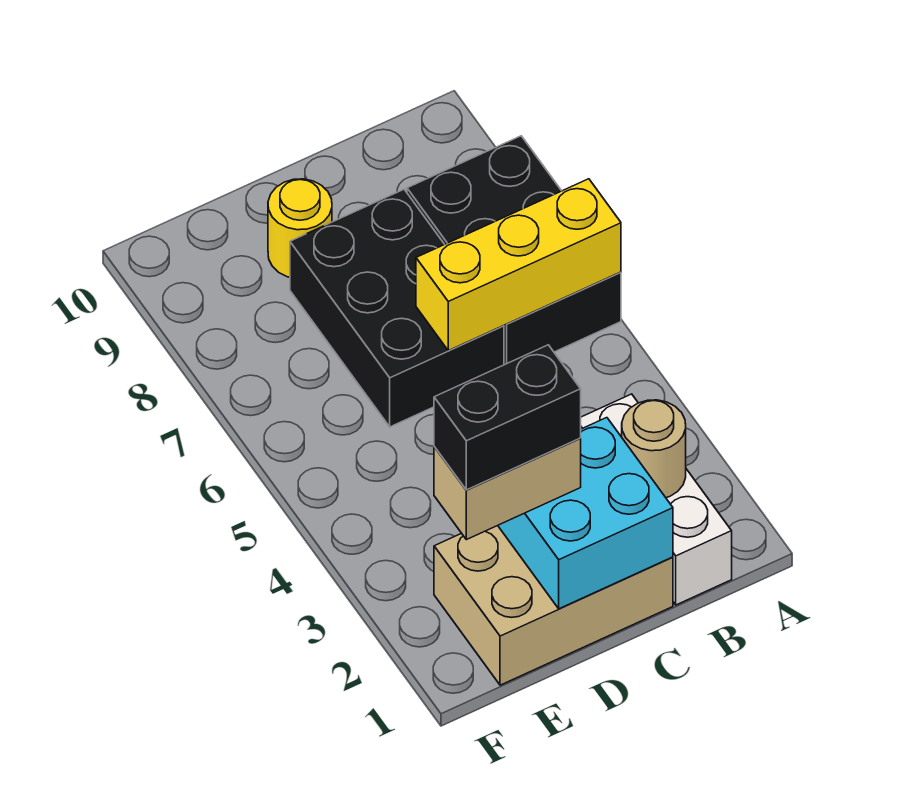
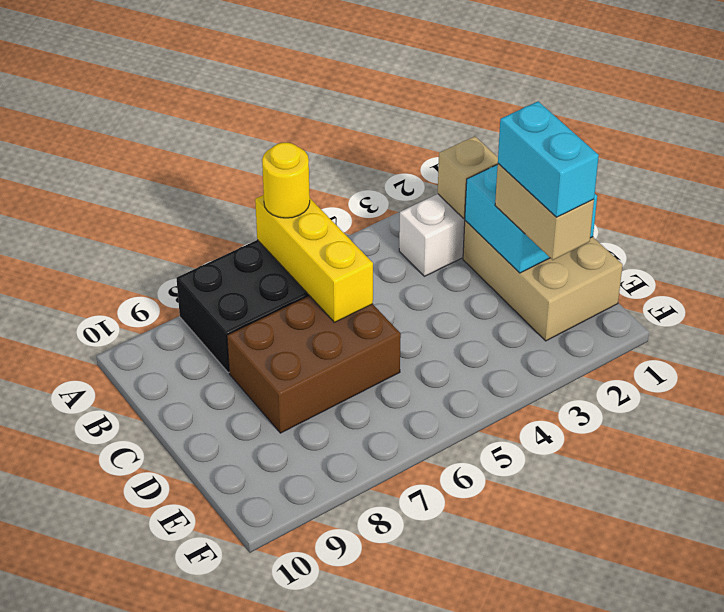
tan 1x1 round brick [622,400,686,498] -> tan 1x1 brick [438,136,498,218]
black 2x3 brick [290,189,504,427] -> brown 2x3 brick [227,296,401,433]
black 1x2 brick [434,345,581,490] -> cyan 1x2 brick [498,101,599,217]
yellow 1x1 round brick [268,179,332,277] -> yellow 1x1 round brick moved to [262,142,310,218]

